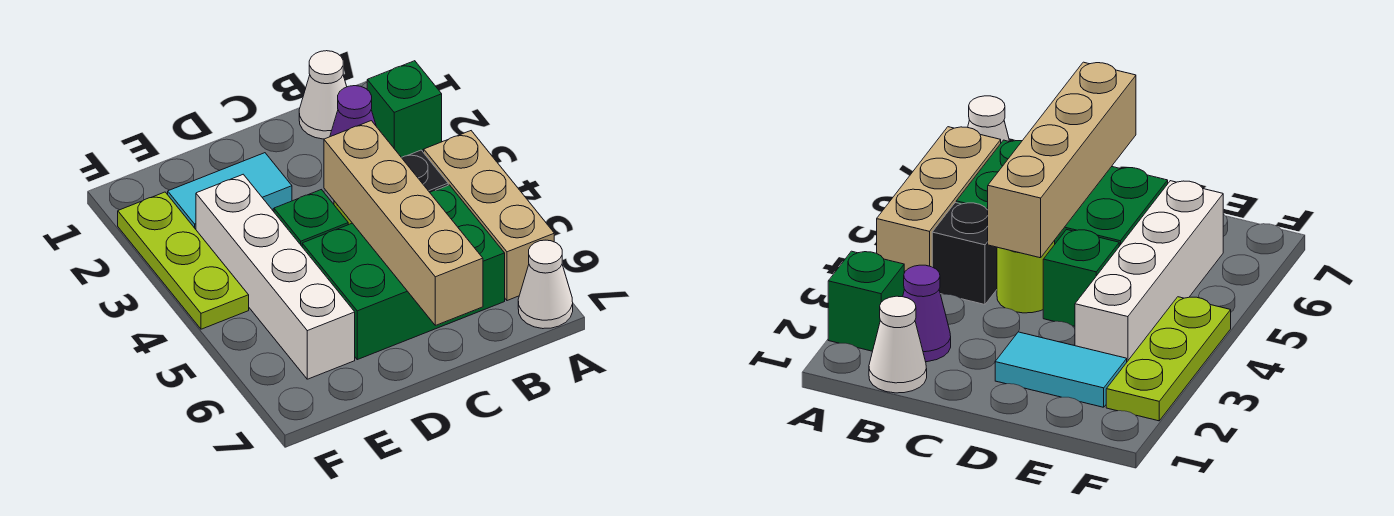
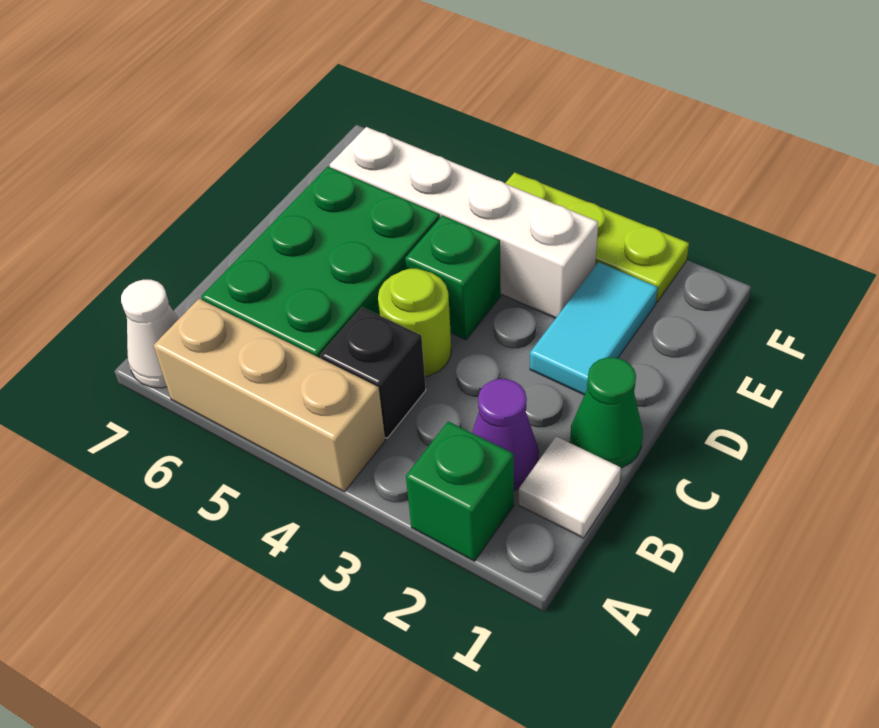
white 1x1 cone [299,51,347,139] -> white 1x1 tile [519,436,621,538]
none -> green 1x1 cone [570,357,643,468]
tan 1x4 brick [324,121,483,325] -> none

